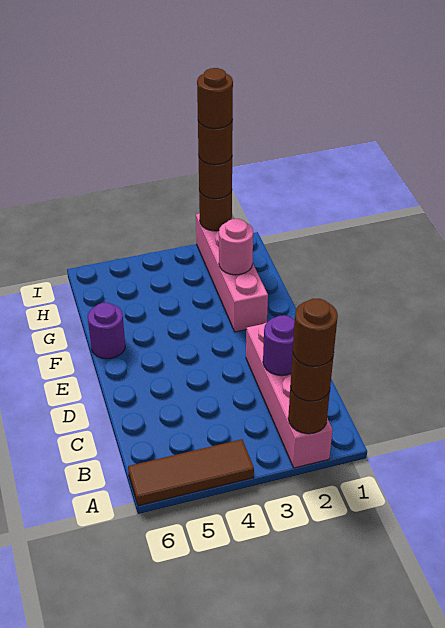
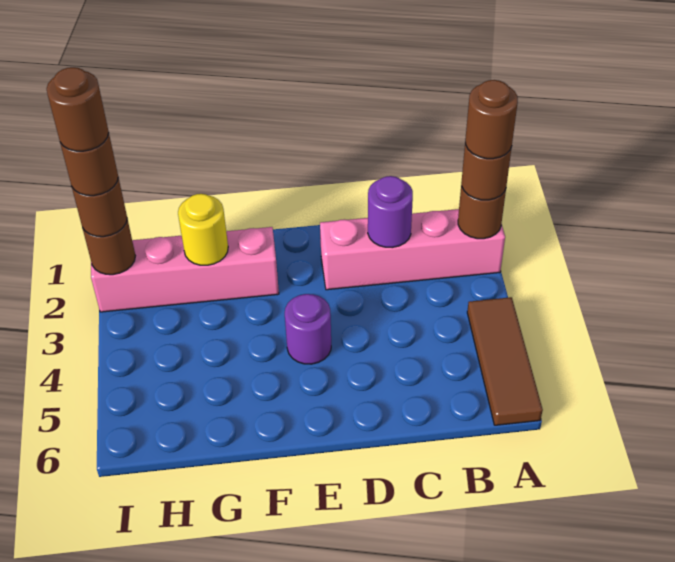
purple 1x1 round brick [88,303,125,359] -> purple 1x1 round brick moved to [285,294,331,364]
pink 1x1 round brick [219,219,253,275] -> yellow 1x1 round brick [178,194,228,265]

